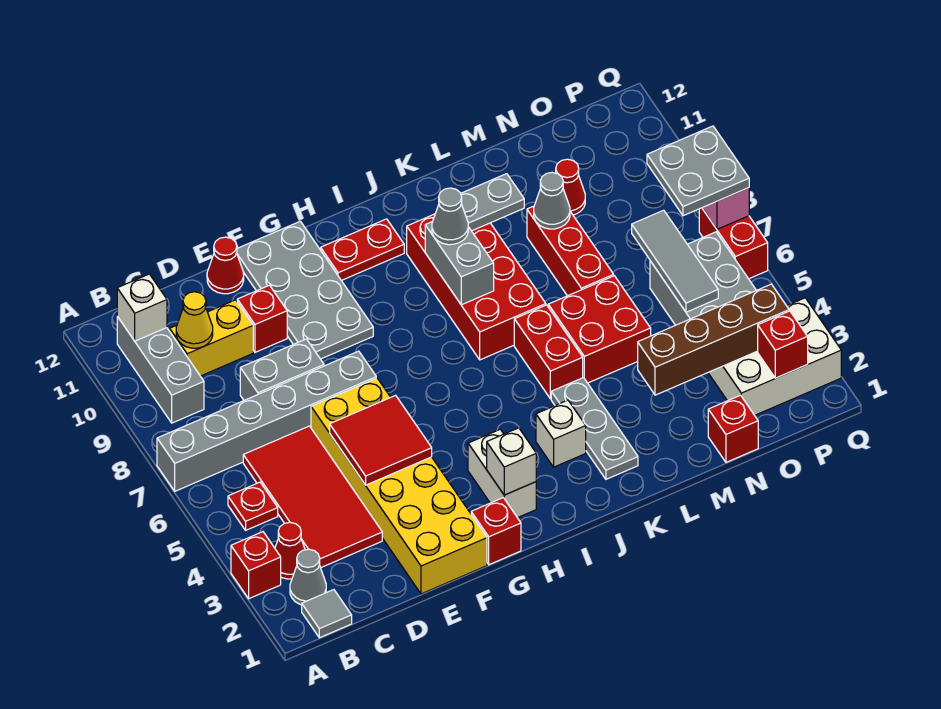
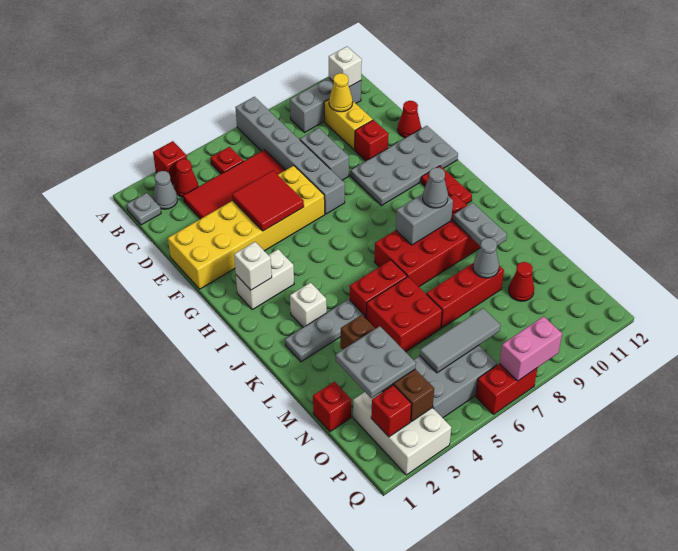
grey 1x1 tile [302,590,352,638] -> grey 1x1 plate [127,193,161,225]
red 1x1 brick [471,498,521,565] -> none
grey 2x2 plate [647,126,749,216] -> grey 2x2 plate moved to [336,326,416,398]

